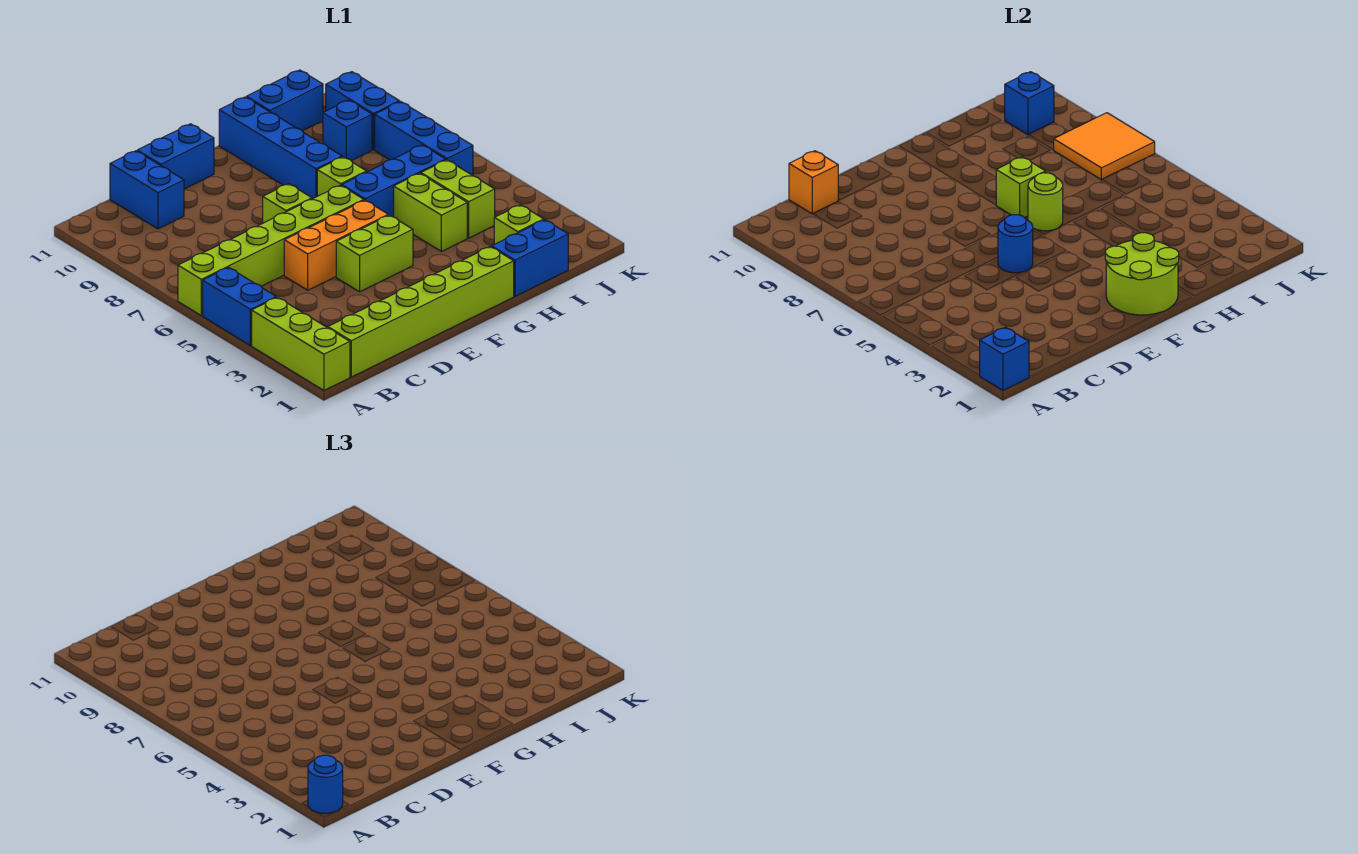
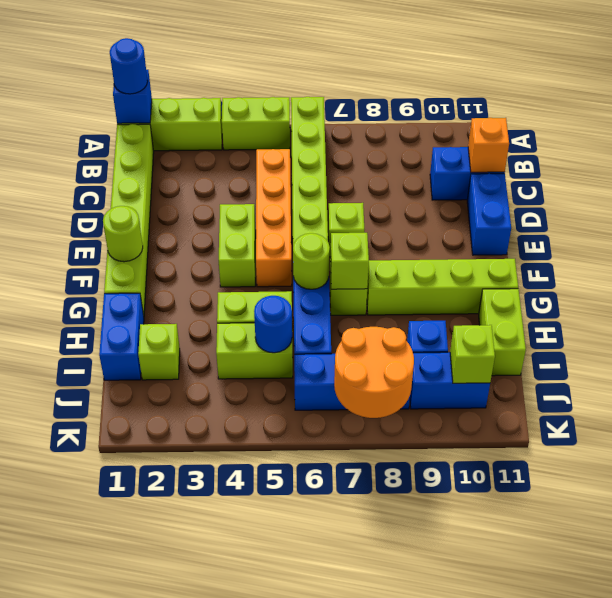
blue 1x2 brick [203,268,276,346] -> lime 1x2 brick [222,97,290,150]
orange 1x3 brick [284,200,388,290] -> orange 1x4 brick [256,149,292,287]
blue 1x1 round brick [998,215,1033,273] -> blue 1x1 round brick moved to [254,296,292,353]
lime 2x2 round brick [1105,233,1179,315] -> lime 1x1 round brick [103,206,143,262]
blue 1x4 brick [219,97,342,199] -> lime 1x4 brick [367,259,518,315]
blue 1x2 brick [247,70,323,131] -> lime 1x2 brick [479,289,526,376]
orange 2x2 tile [1054,113,1155,180] -> orange 2x2 round brick [334,327,414,418]
blue 1x1 brick [1005,72,1054,135] -> lime 1x1 brick [450,325,495,383]

